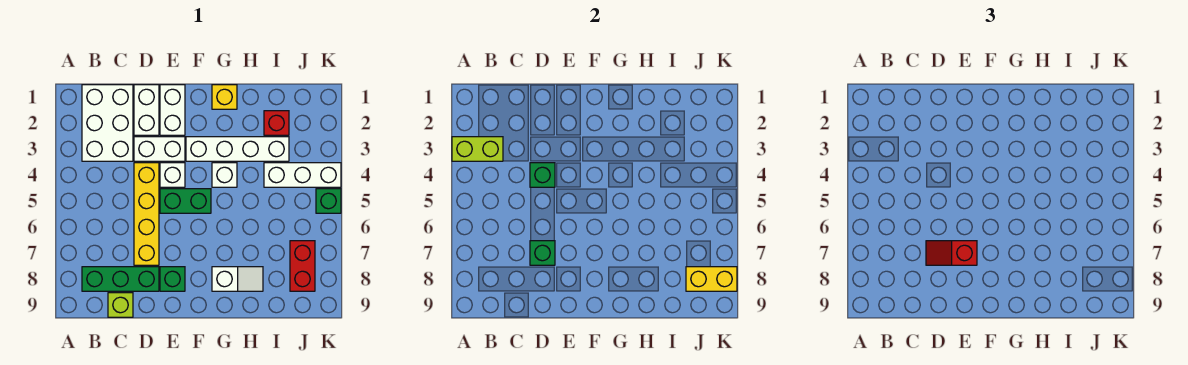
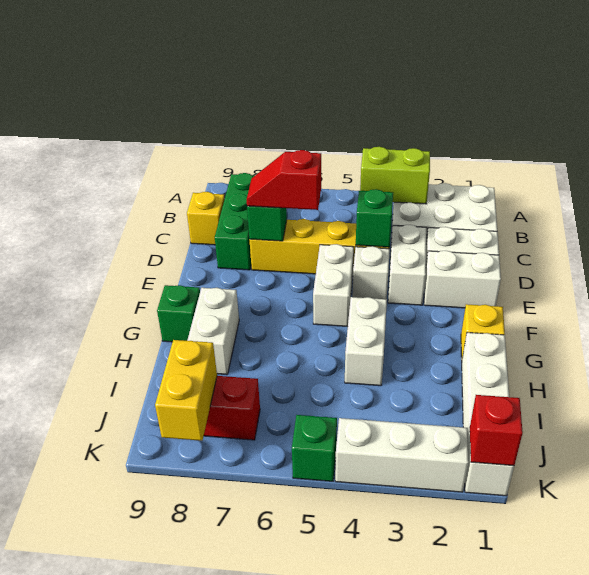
lime 1x2 brick [452,137,503,161] -> lime 1x2 brick turned to [360,147,430,204]
lime 1x1 brick [108,293,133,317] -> yellow 1x1 brick [187,192,225,245]
red 1x2 slope [926,241,977,265] -> red 1x2 slope turned to [247,150,321,210]
green 1x2 brick [160,189,211,213] -> white 1x2 brick [313,244,354,327]
green 1x1 brick [160,267,185,291] -> green 1x1 brick moved to [157,285,200,342]
white 1x4 brick [186,137,289,161] -> white 1x4 brick moved to [462,332,514,496]
white 1x1 brick [212,163,237,187] -> white 1x2 brick [345,297,387,386]
white 1x2 slope [212,267,263,291] -> white 1x2 brick [187,288,239,375]
red 1x1 brick [264,111,289,135] -> red 1x1 brick moved to [470,395,523,466]
white 1x3 brick [264,163,341,187] -> white 1x3 brick turned to [335,418,468,492]

